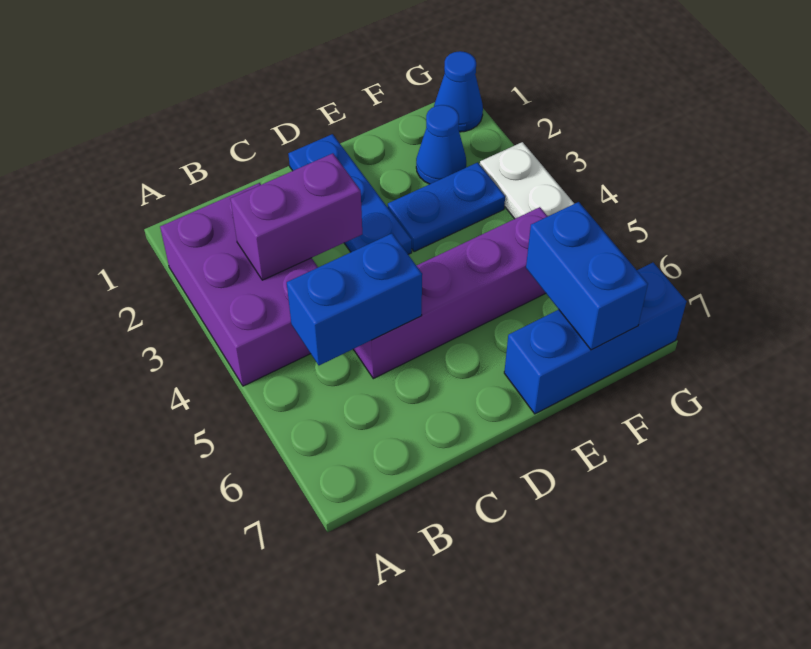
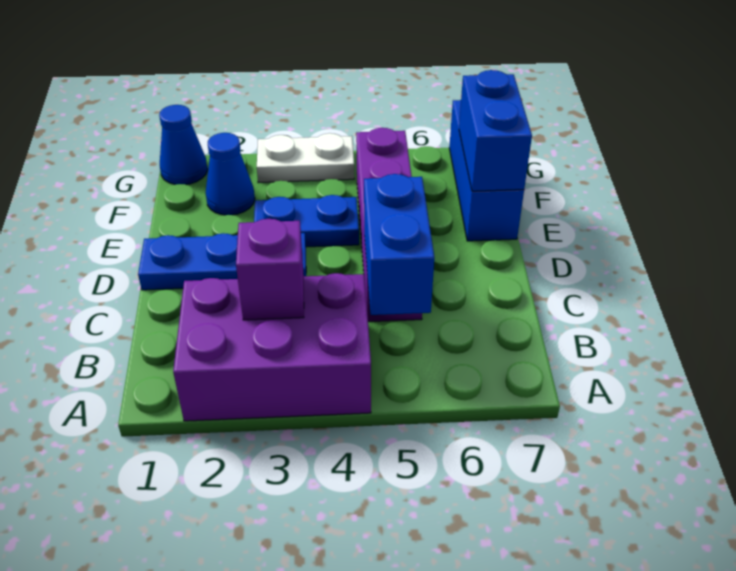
purple 1x2 brick [230,153,362,280] -> purple 1x1 brick [236,219,304,320]
blue 1x2 plate [388,162,505,252] -> blue 1x2 plate turned to [254,195,359,247]
blue 1x2 brick [526,202,648,350] -> blue 1x2 brick turned to [459,70,532,191]

